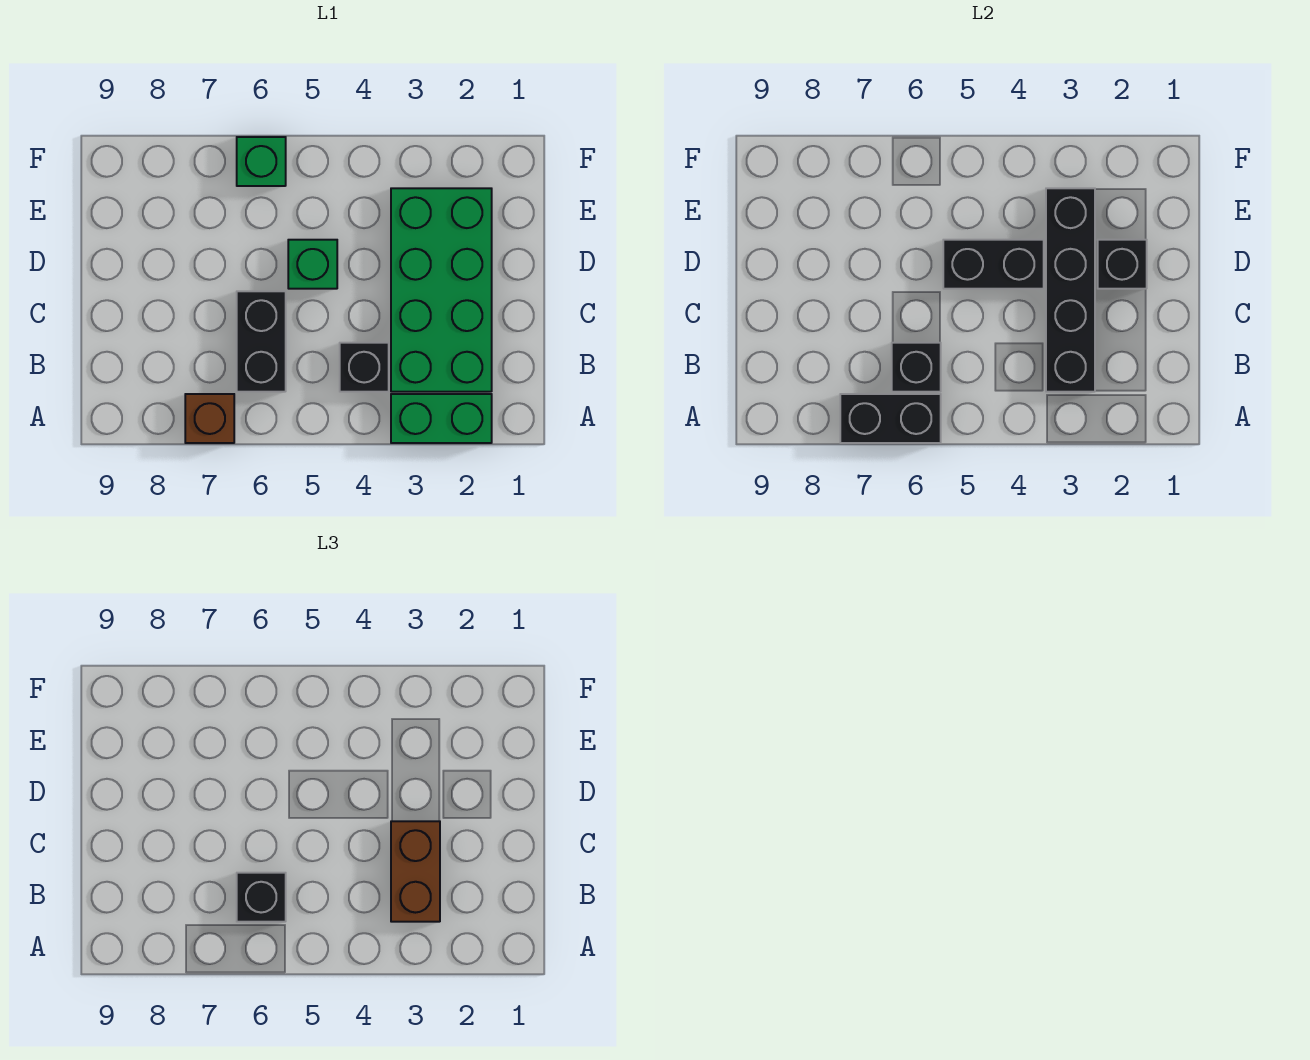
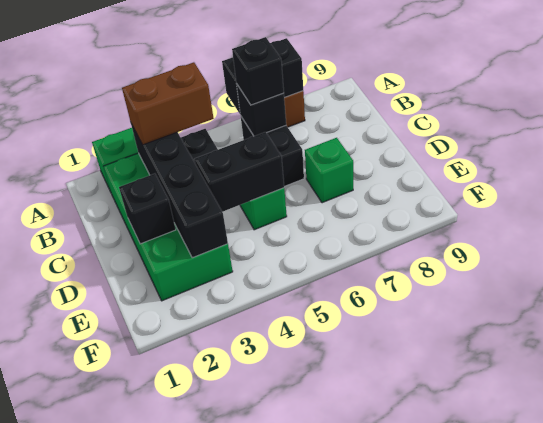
brown 1x2 brick [391,821,440,922] -> brown 1x2 brick turned to [122,62,214,145]
green 1x1 brick [237,137,286,186] -> green 1x1 brick moved to [305,138,353,203]

